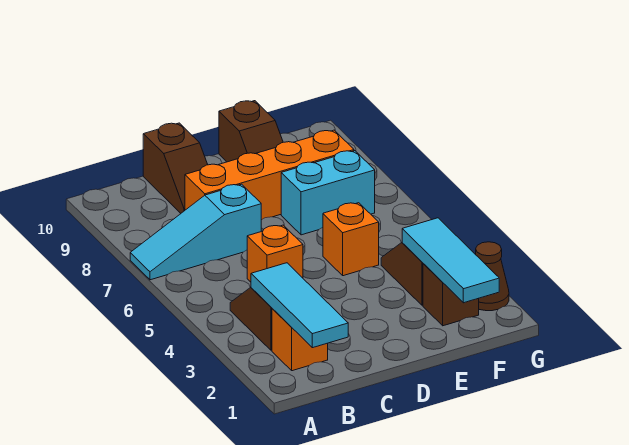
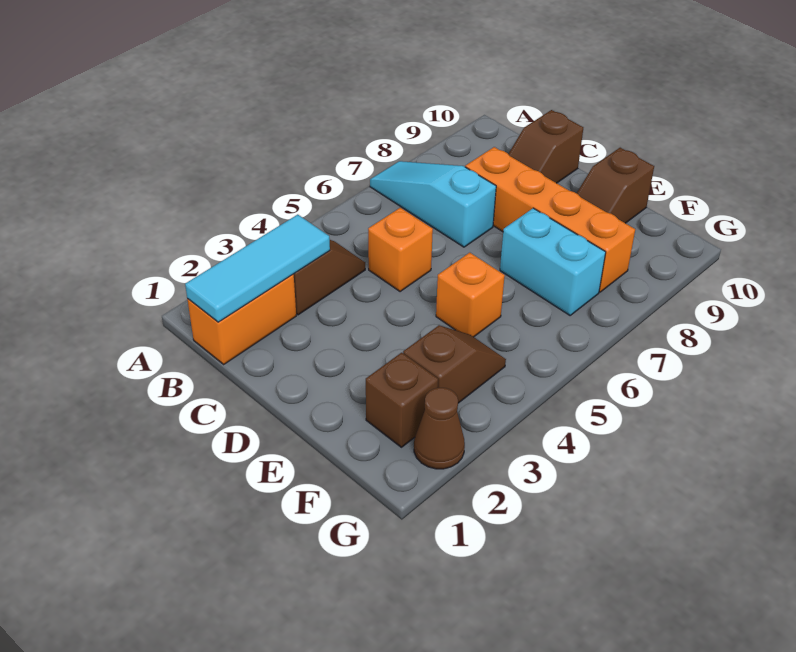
orange 1x1 brick [272,309,328,371] -> orange 1x2 brick [187,275,296,364]
cyan 1x3 tile [402,218,499,303] -> none

